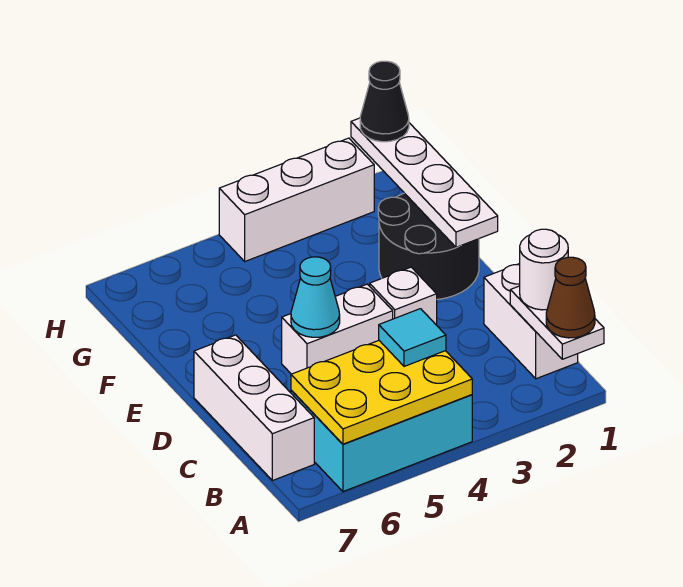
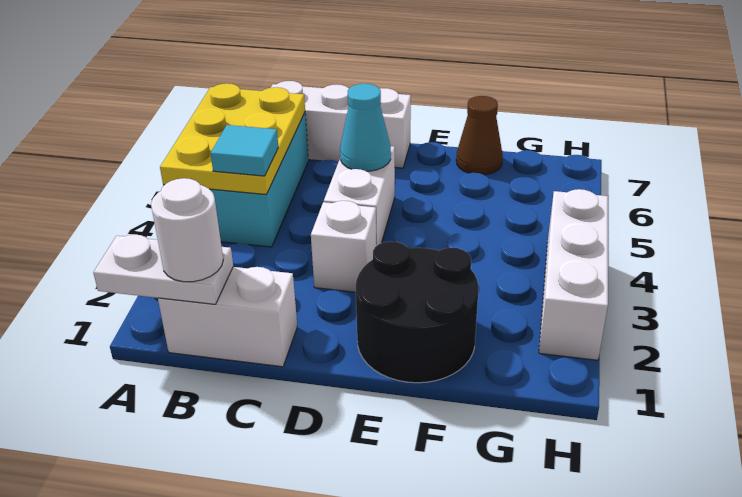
brown 1x1 cone [546,257,595,338] -> brown 1x1 cone moved to [456,96,503,175]
white 1x4 plate [351,118,498,247] -> none
black 1x1 cone [360,61,409,142] -> none

